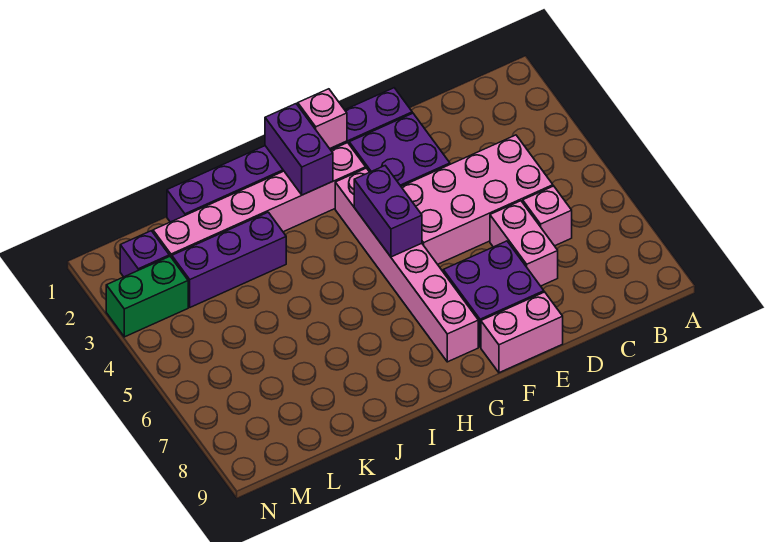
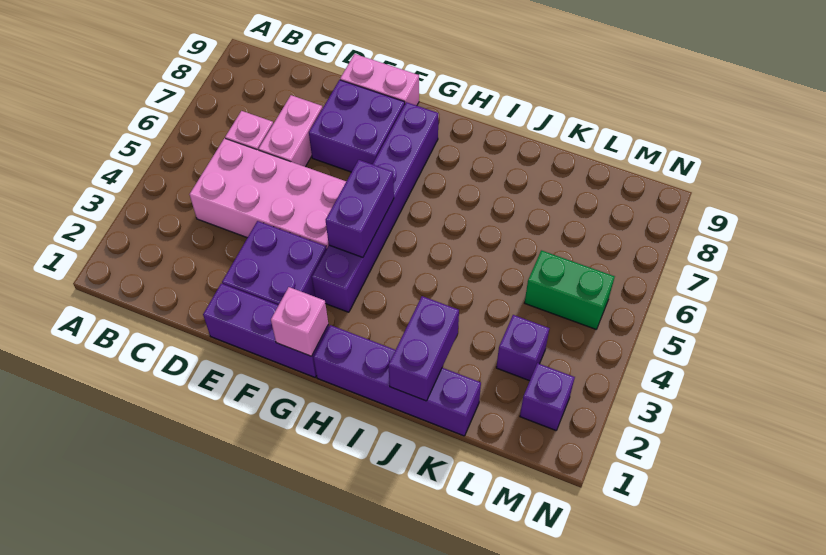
pink 1x6 brick [153,143,366,258] -> none
pink 1x6 brick [335,168,478,362] -> purple 1x6 brick [312,102,438,312]
purple 1x2 brick [265,104,333,195] -> purple 1x2 brick moved to [388,296,459,401]
purple 1x3 brick [172,212,286,307] -> purple 1x1 brick [496,315,549,381]
green 1x2 brick [106,256,188,337] -> green 1x2 brick moved to [525,250,615,329]

